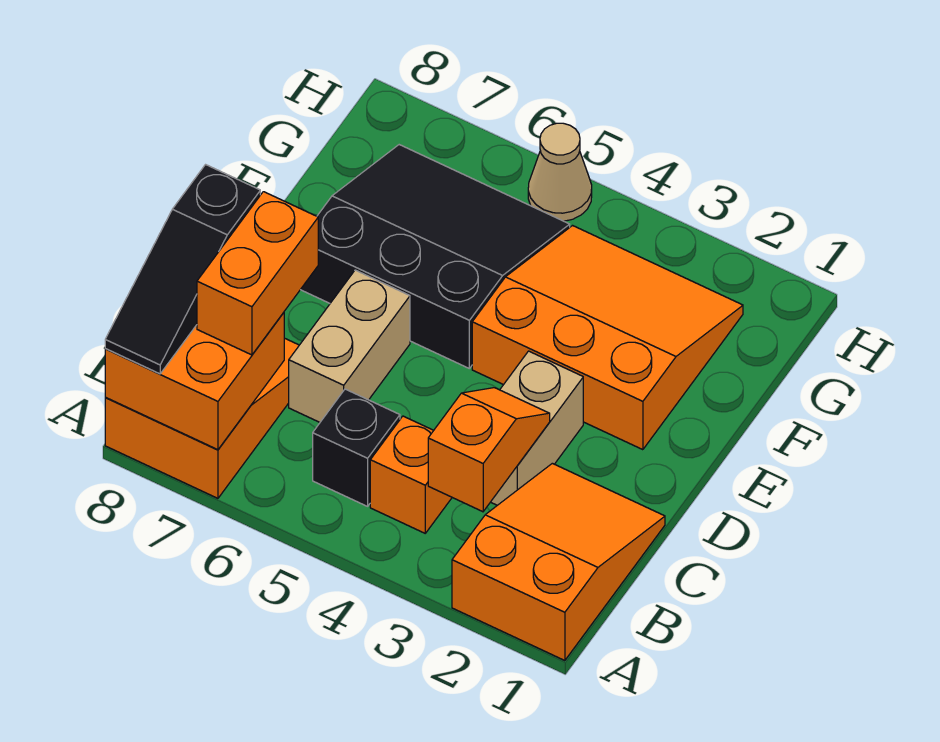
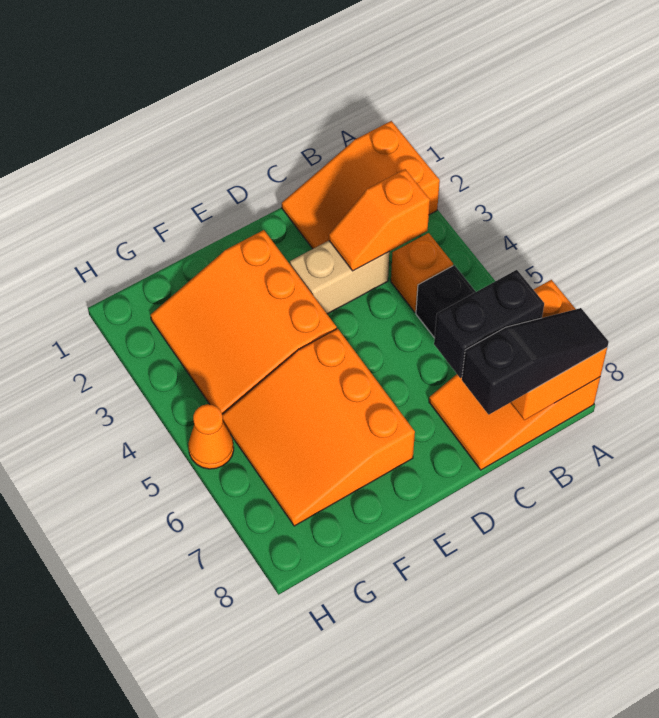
orange 1x2 brick [197,192,318,355] -> black 1x2 brick [434,270,544,378]
tan 1x2 brick [289,270,410,422] -> none
black 3x3 slope [300,145,570,368] -> orange 3x3 slope [222,329,415,526]
tan 1x1 cone [528,123,592,221] -> orange 1x1 cone [188,404,234,469]

